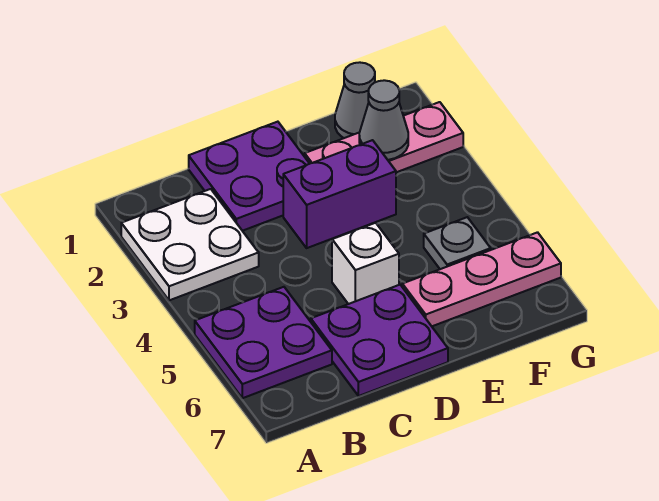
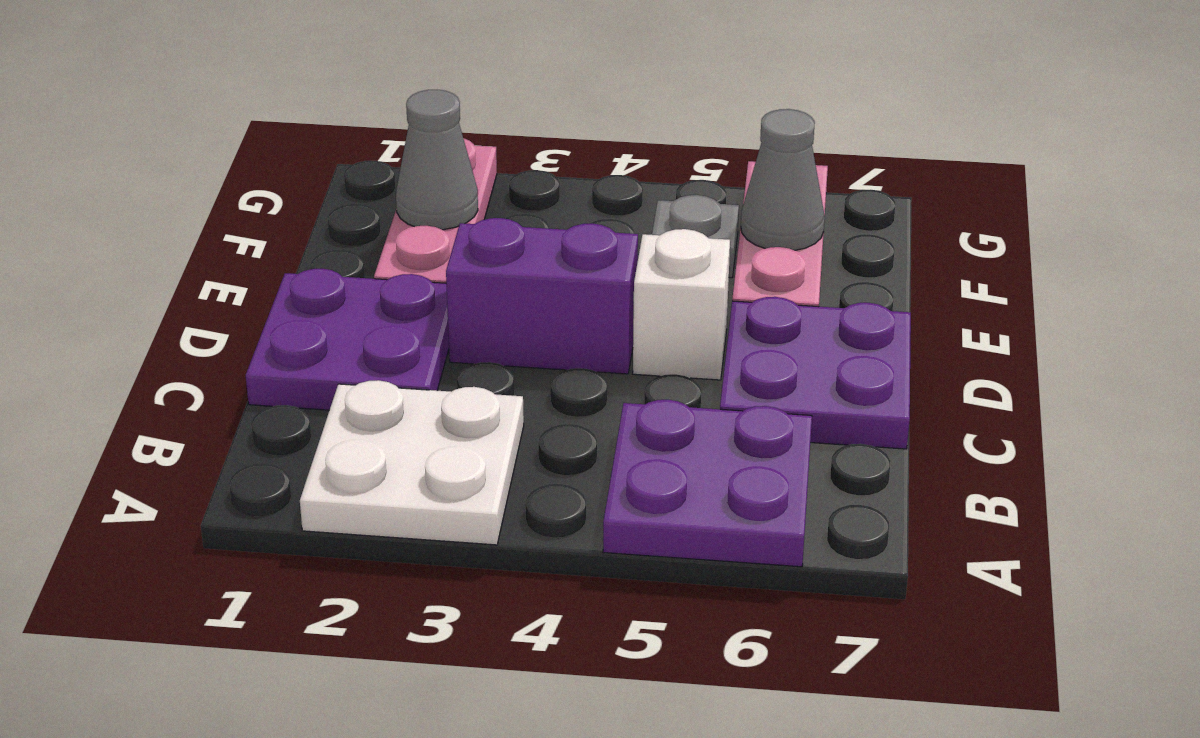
purple 1x2 brick [283,140,396,248] -> purple 1x2 brick turned to [446,218,638,374]
grey 1x1 cone [335,62,375,138] -> grey 1x1 cone moved to [741,109,825,250]

